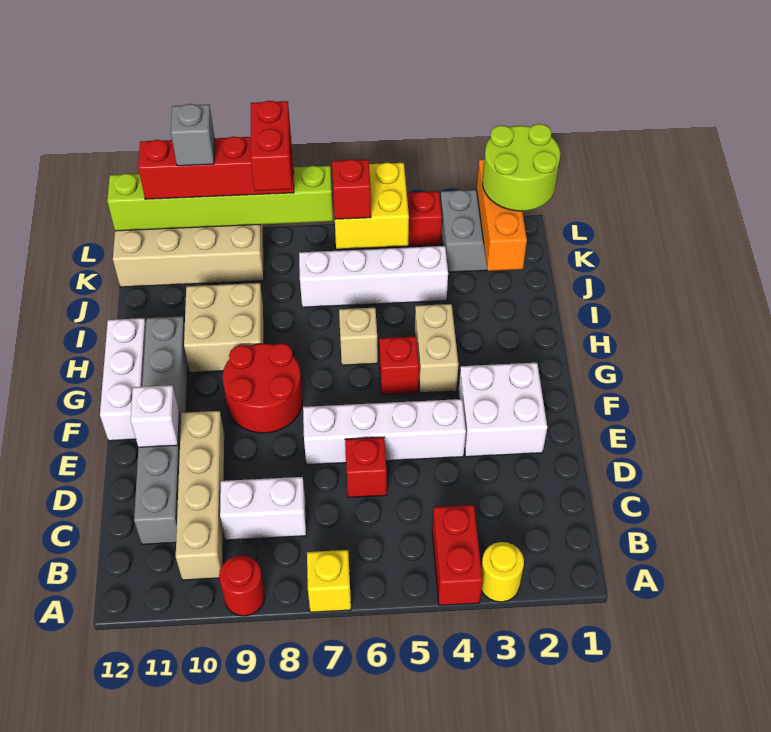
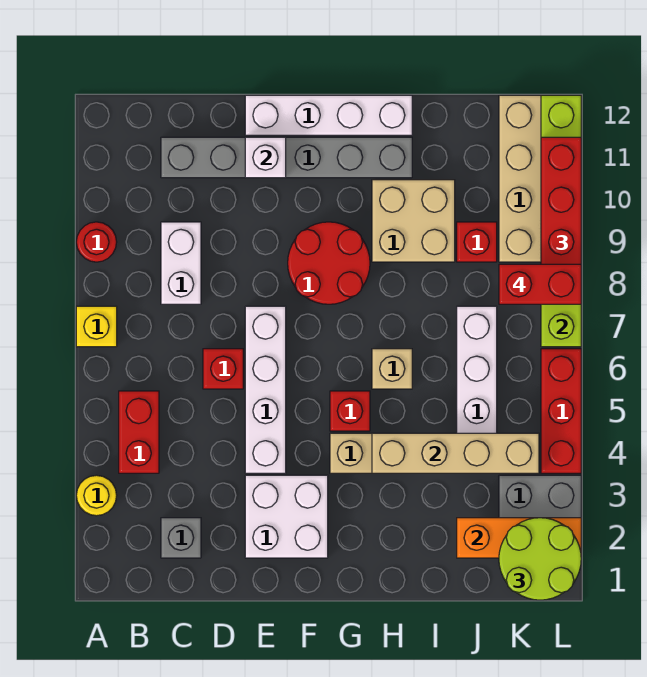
red 1x2 brick [432,505,483,605] -> red 1x2 brick turned to [119,391,159,473]
tan 1x4 brick [176,411,225,580] -> tan 1x4 brick moved to [372,433,539,473]
white 1x3 brick [100,318,146,441] -> white 1x4 brick [245,95,412,135]
yellow 2x2 brick [335,163,409,249] -> none
red 1x1 brick [332,159,371,219] -> red 1x1 brick moved to [457,222,497,262]
grey 1x1 brick [171,104,215,166] -> grey 1x1 brick moved to [161,518,201,558]

